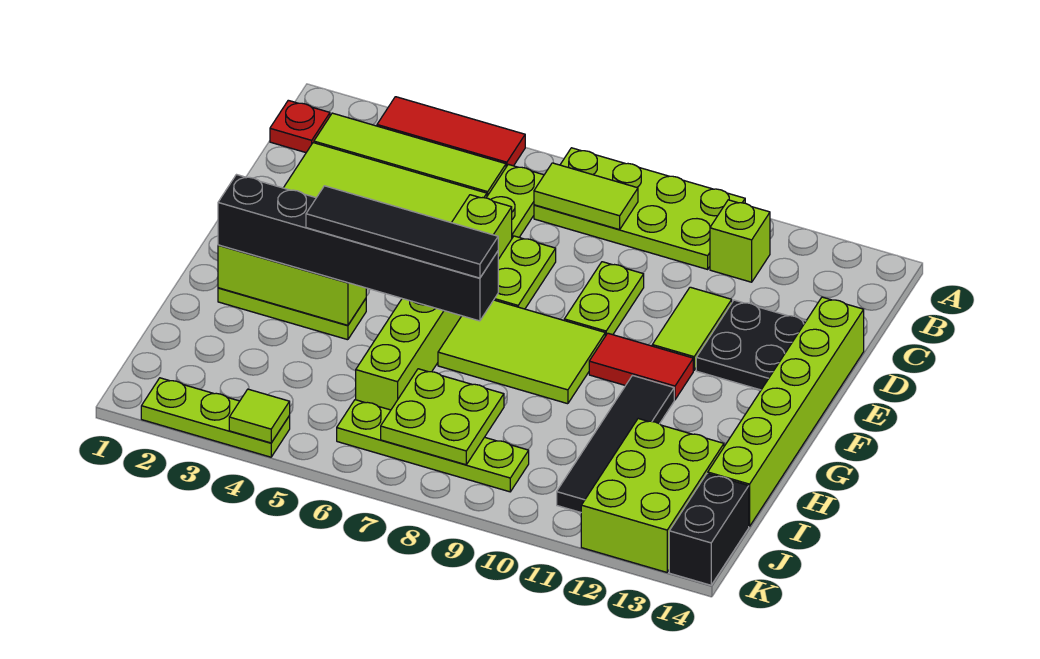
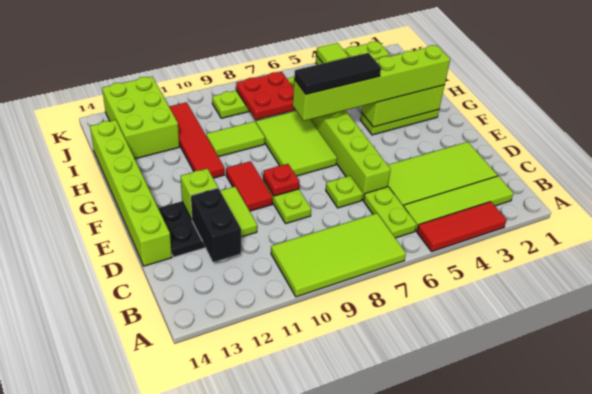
lime 2x4 plate [534,148,745,269] -> lime 2x4 tile [271,213,406,297]
red 1x1 plate [270,100,330,153] -> red 1x1 plate moved to [263,164,300,196]
lime 1x2 tile [534,163,638,230] -> lime 1x2 tile moved to [206,121,265,157]
lime 1x1 brick [710,200,770,282] -> lime 1x1 brick moved to [180,169,218,219]
lime 1x2 plate [494,236,556,309] -> lime 1x1 plate [326,176,363,208]
lime 2x3 tile [438,300,605,404] -> lime 2x3 tile turned to [256,111,337,176]
red 1x2 tile [589,333,693,400] -> red 1x2 tile turned to [226,161,273,211]
black 1x6 brick [218,175,498,321] -> lime 1x6 brick [293,45,450,121]
black 1x4 tile [306,186,498,278] -> black 1x3 tile [294,53,381,94]
black 1x4 tile [557,376,674,512] -> red 1x4 tile [169,102,224,178]
lime 2x2 plate [381,369,504,465] -> red 2x2 plate [236,72,296,120]
black 1x2 brick [669,474,749,585] -> black 1x2 brick moved to [191,188,241,262]

